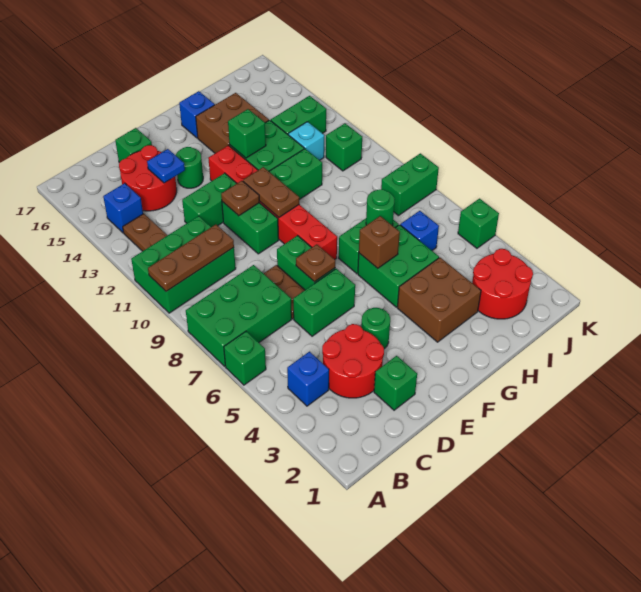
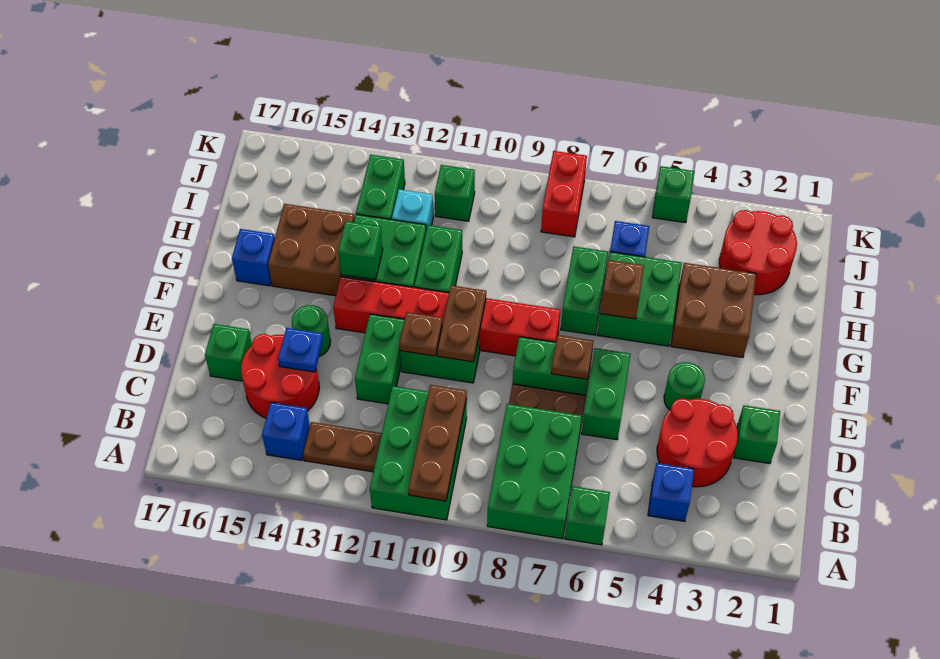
brown 1x2 plate [243,167,299,217] -> brown 1x2 plate turned to [437,285,486,362]
green 1x1 round brick [366,189,395,226] -> none
green 1x2 brick [381,153,439,216] -> red 1x2 brick [541,151,587,237]

